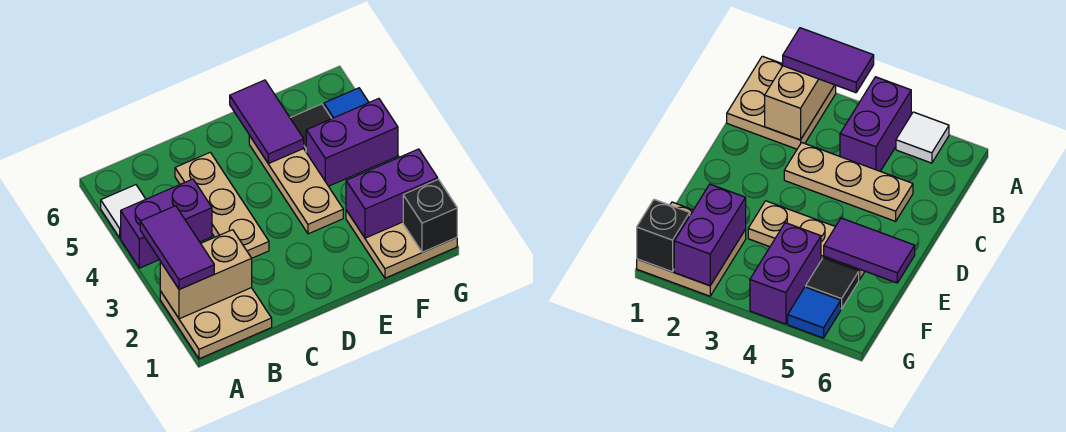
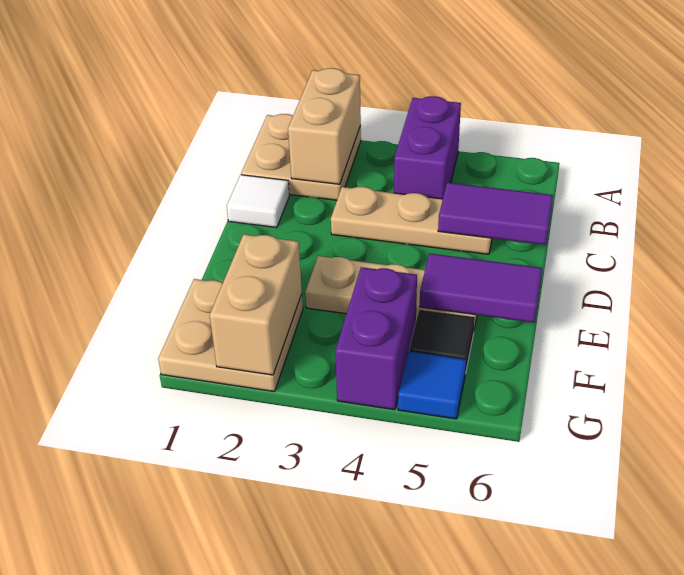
purple 1x2 tile [140,206,214,289] -> purple 1x2 tile moved to [438,183,553,245]
white 1x1 tile [101,185,146,238] -> white 1x1 tile moved to [227,175,289,228]
purple 1x2 brick [346,149,438,238] -> tan 1x2 brick [210,234,302,375]
black 1x1 brick [403,179,457,252] -> none

